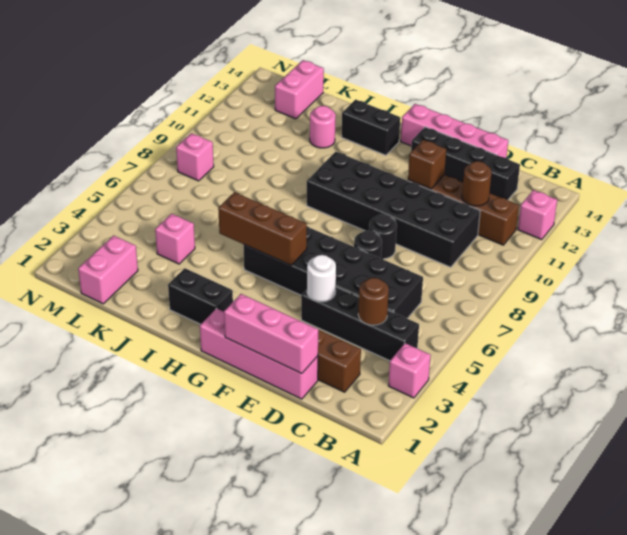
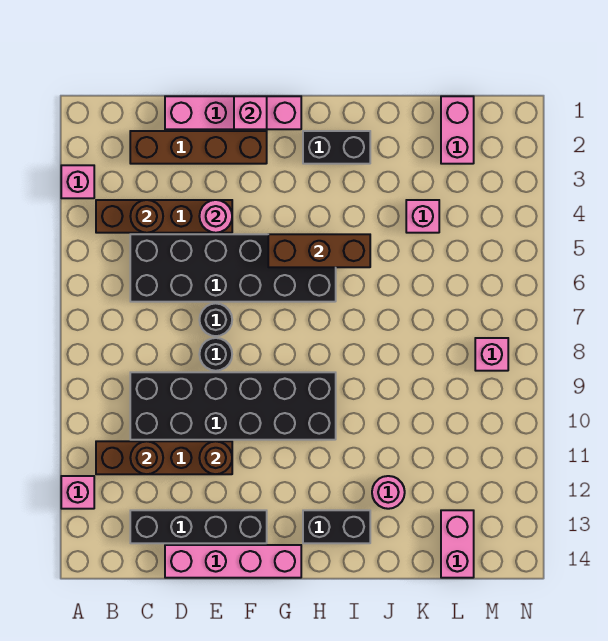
black 1x4 brick [301,287,419,361] -> brown 1x4 brick [96,200,232,233]
pink 1x3 brick [224,294,318,374] -> pink 1x1 brick [234,96,267,129]
white 1x1 round brick [307,255,336,302] -> pink 1x1 round brick [199,200,232,233]
brown 1x1 brick [408,140,446,189] -> brown 1x1 round brick [199,441,232,474]

